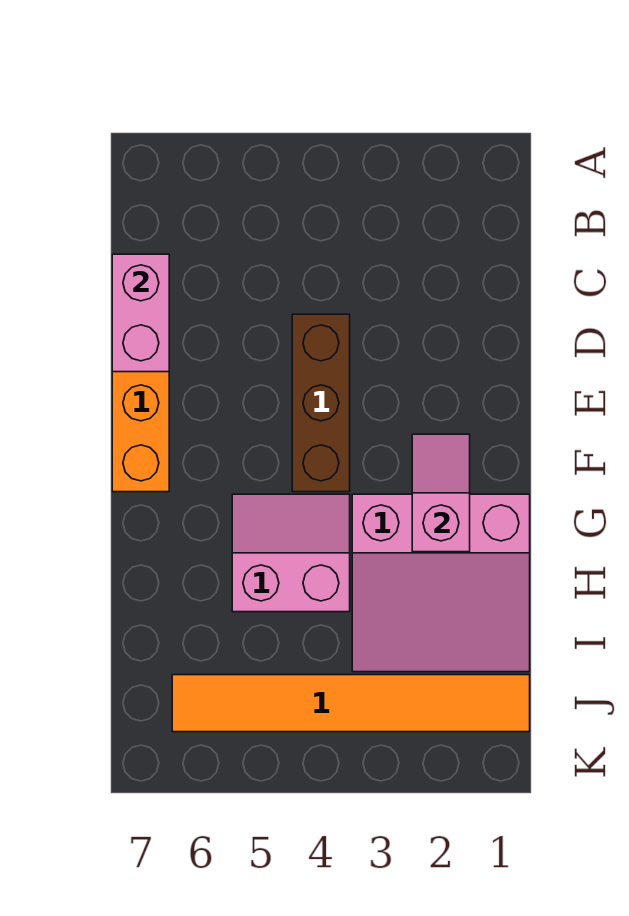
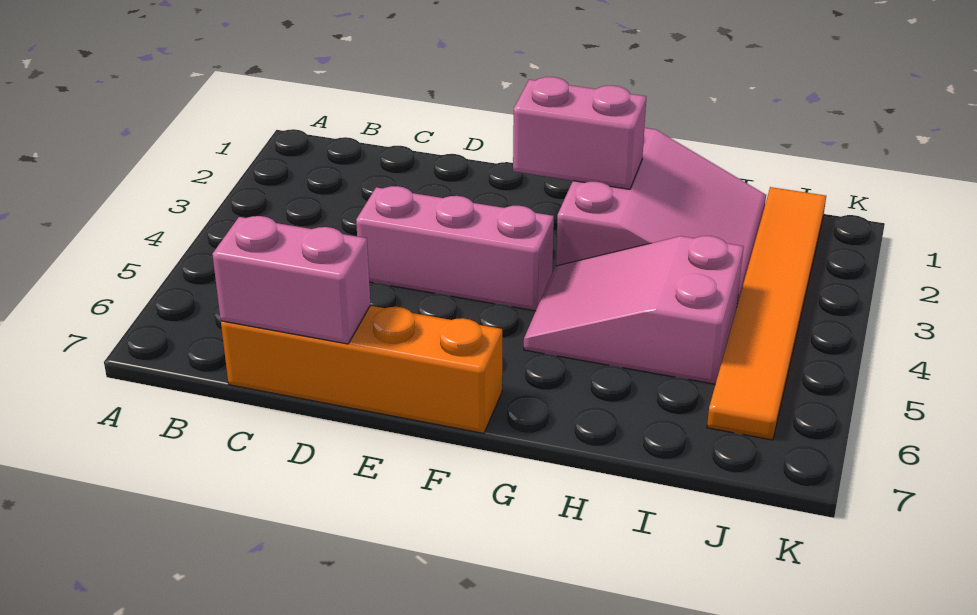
brown 1x3 brick [292,314,350,492] -> pink 1x3 brick [356,186,554,311]
pink 1x2 slope [412,434,470,552] -> pink 1x2 brick [513,77,646,189]
pink 2x2 slope [232,494,350,612] -> pink 2x3 slope [524,236,744,384]

